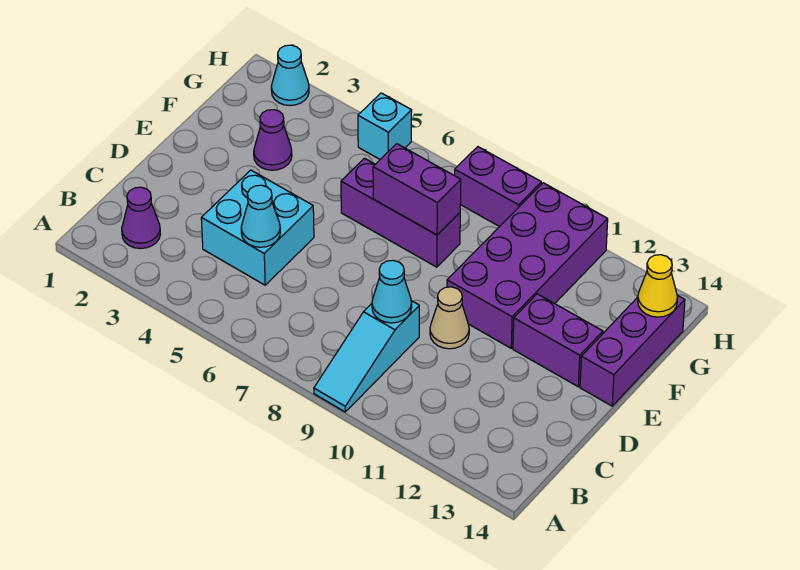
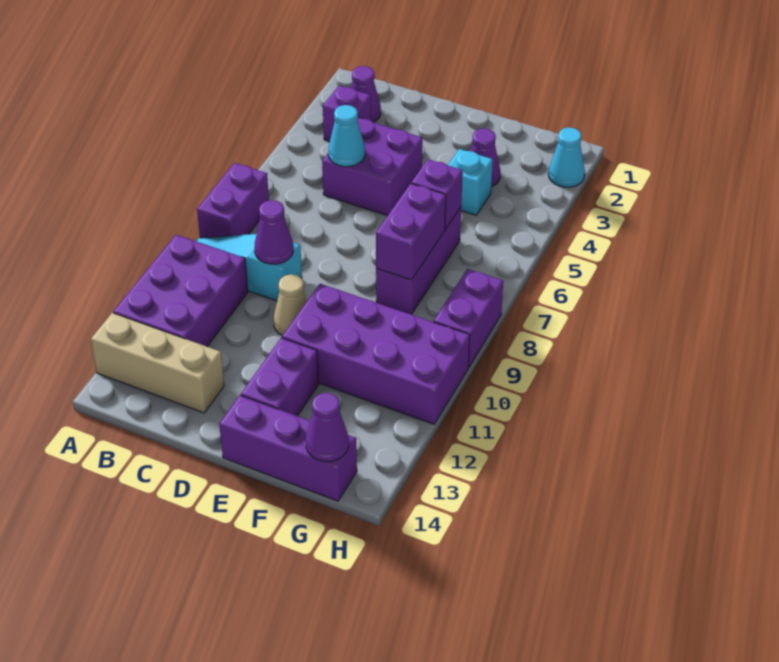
none -> purple 1x2 brick [197,163,269,238]
none -> purple 2x3 brick [113,235,248,346]
none -> tan 1x3 brick [91,313,224,413]
none -> purple 1x1 brick [323,86,371,142]
cyan 2x2 brick [201,170,314,285] -> purple 2x2 brick [322,118,423,216]
cyan 1x1 cone [372,260,412,323] -> purple 1x1 cone [255,200,293,264]
none -> purple 1x1 brick [411,159,463,229]
yellow 1x1 cone [638,255,677,317] -> purple 1x1 cone [306,393,349,461]
cyan 1x1 brick [358,93,412,159] -> cyan 1x1 brick moved to [448,149,493,215]

